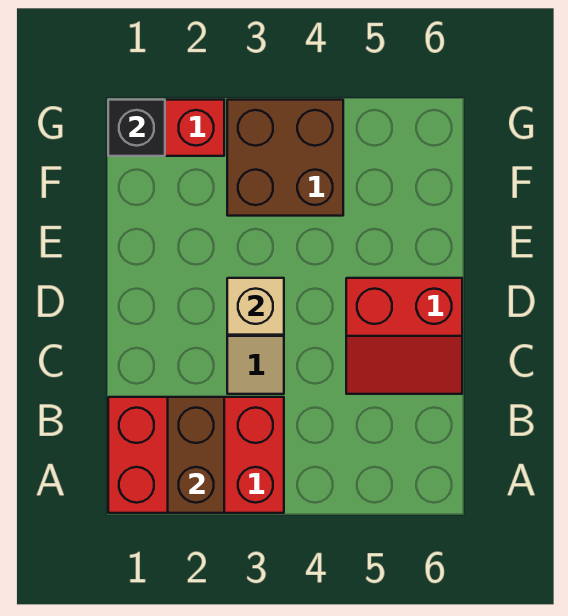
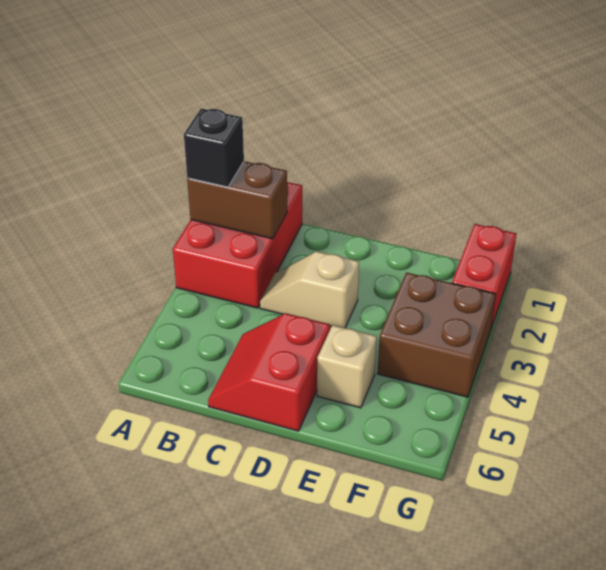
tan 1x1 brick [227,278,284,335] -> tan 1x1 brick moved to [317,325,377,408]
black 1x1 brick [108,100,165,156] -> black 1x1 brick moved to [184,108,244,187]

